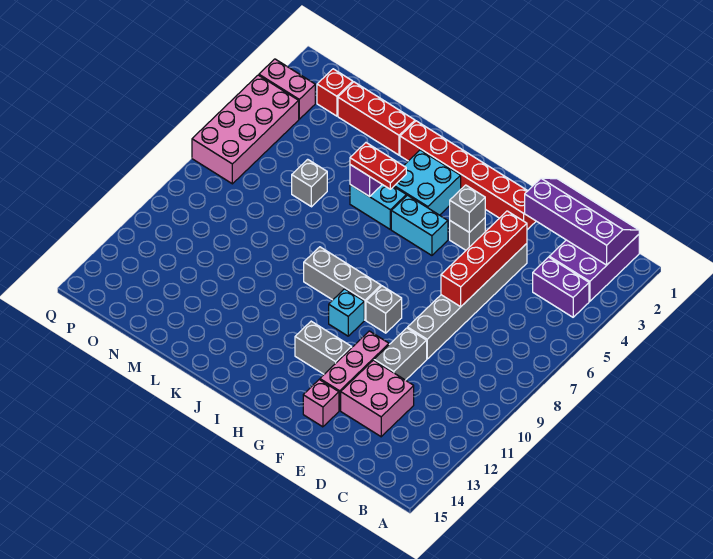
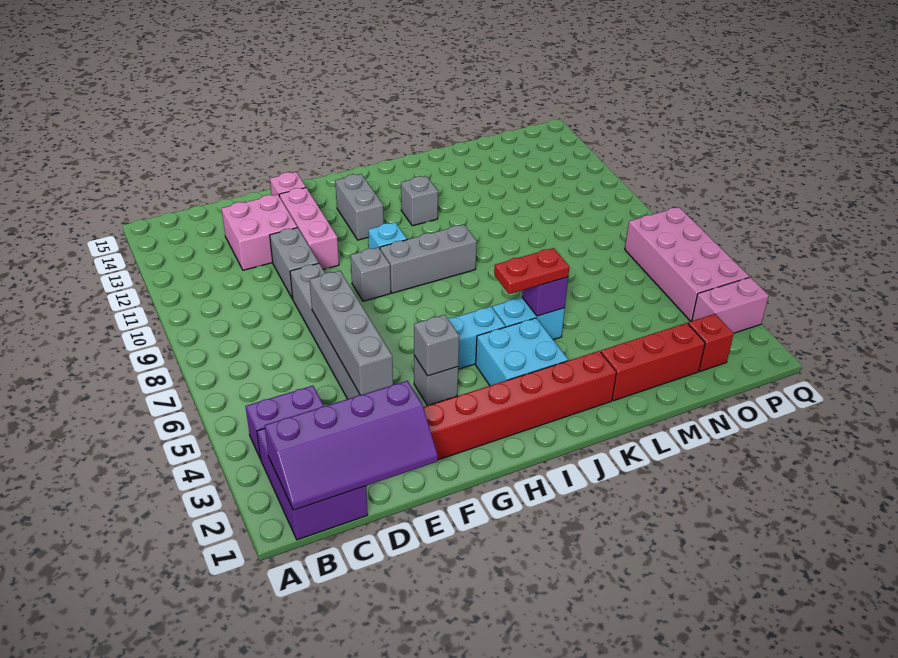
red 1x4 brick [441,211,527,307] -> grey 1x4 brick [310,271,393,395]
grey 1x2 brick [295,321,352,374] -> grey 1x2 brick turned to [335,174,384,240]
grey 1x1 brick [292,159,327,207] -> grey 1x1 brick moved to [401,176,438,226]

